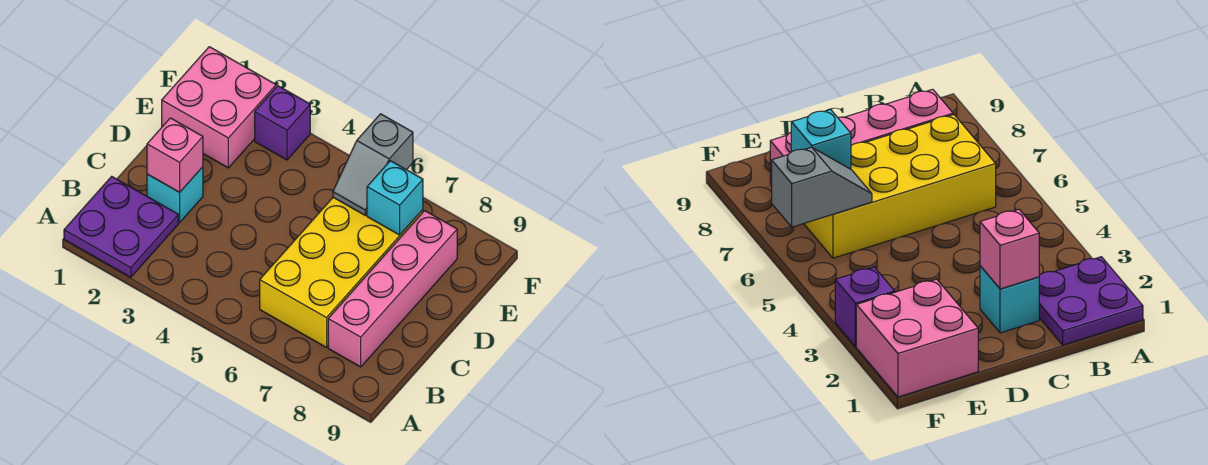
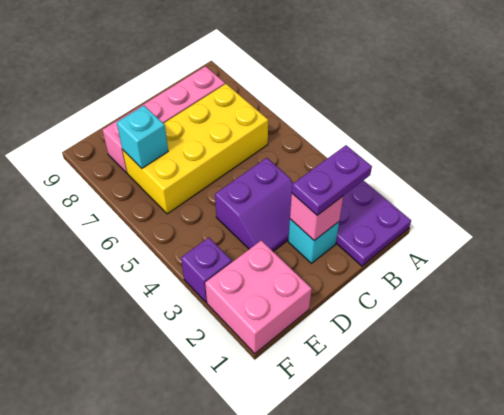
none -> purple 1x2 plate [292,145,372,215]
none -> purple 2x2 slope [215,158,293,251]
grey 1x2 slope [333,114,413,215] -> none

